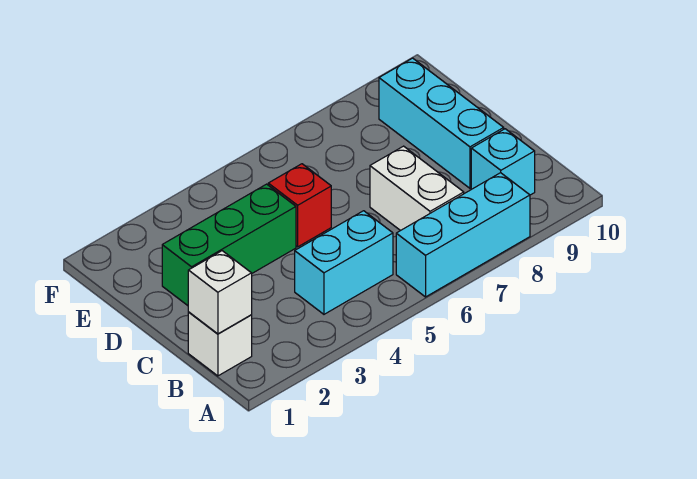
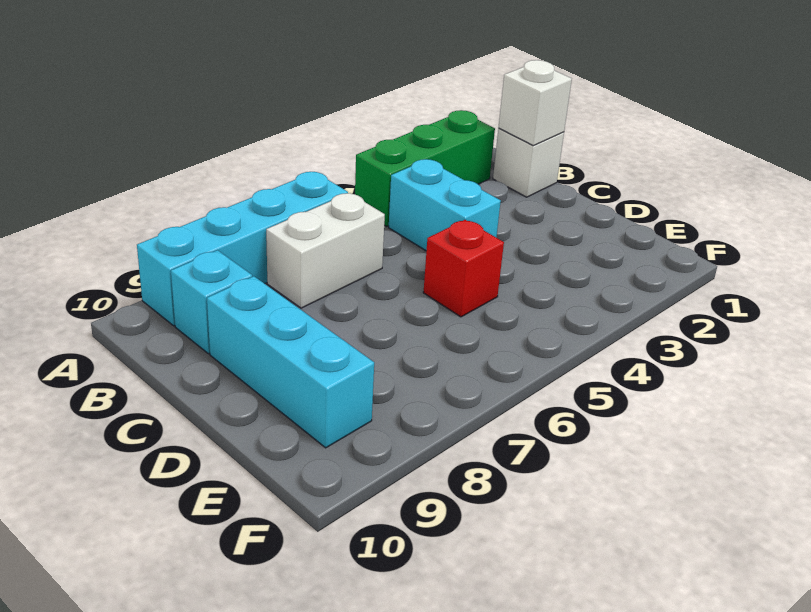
cyan 1x3 brick [396,173,530,297] -> cyan 1x4 brick [137,172,348,326]
cyan 1x2 brick [295,211,393,314] -> cyan 1x2 brick turned to [389,159,501,251]
white 1x2 brick [370,146,464,231] -> white 1x2 brick turned to [266,193,385,308]
green 1x3 brick [162,184,296,306] -> green 1x3 brick moved to [355,110,495,227]

